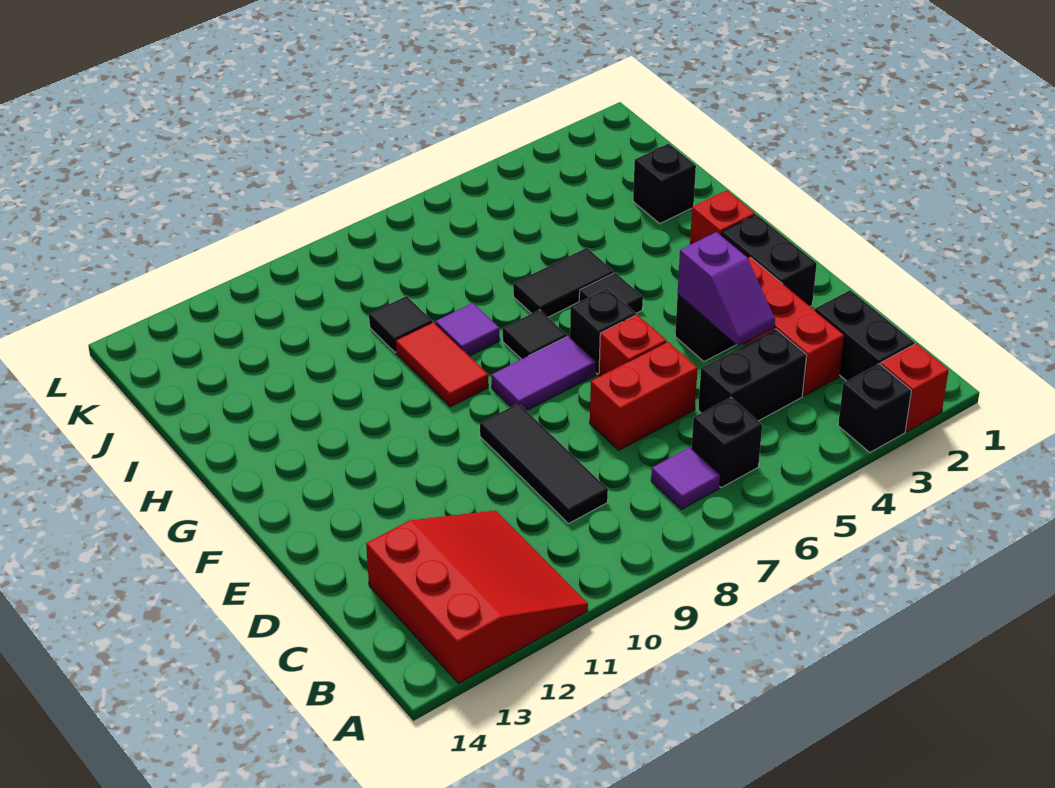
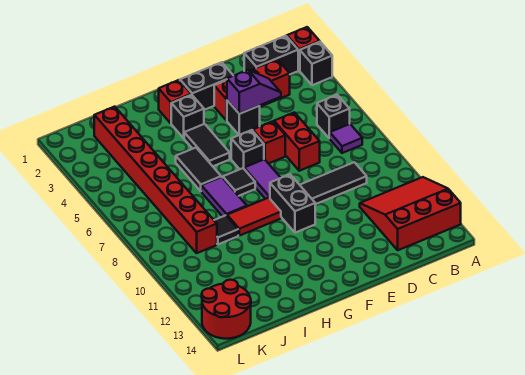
black 1x2 brick [698,329,807,421] -> black 1x2 brick moved to [270,175,315,233]
black 1x1 tile [579,273,643,313] -> black 1x2 tile [184,124,230,166]
purple 1x1 tile [436,303,500,356] -> purple 1x2 tile [201,177,247,217]
black 1x1 brick [633,143,696,223] -> black 1x1 brick moved to [171,95,204,138]
none -> red 1x8 brick [94,107,217,253]
none -> red 2x2 round brick [202,280,251,339]

